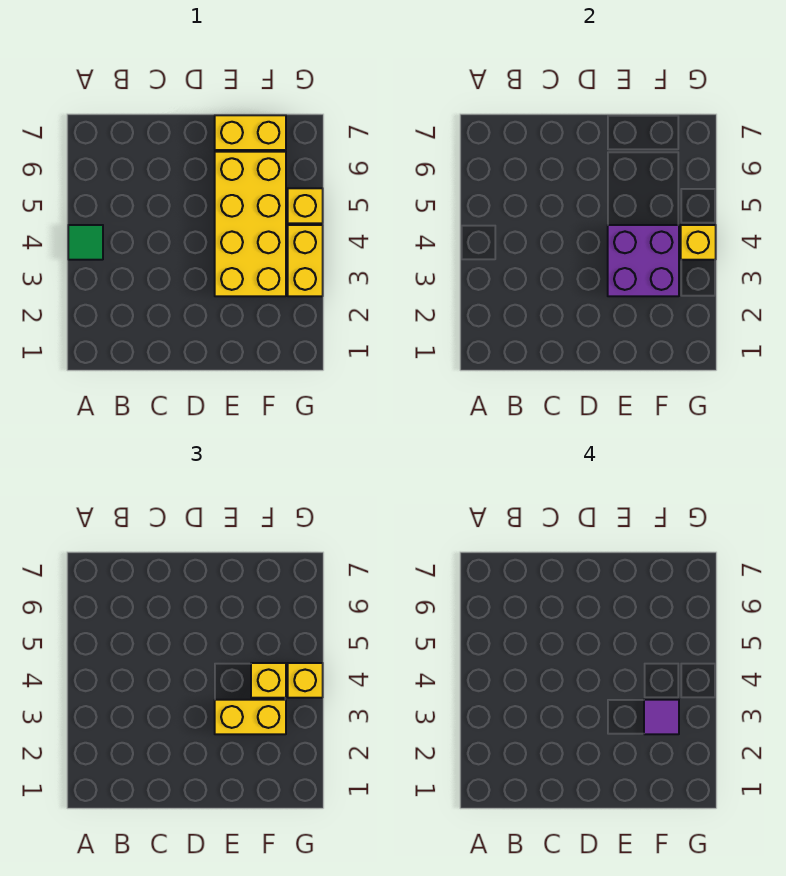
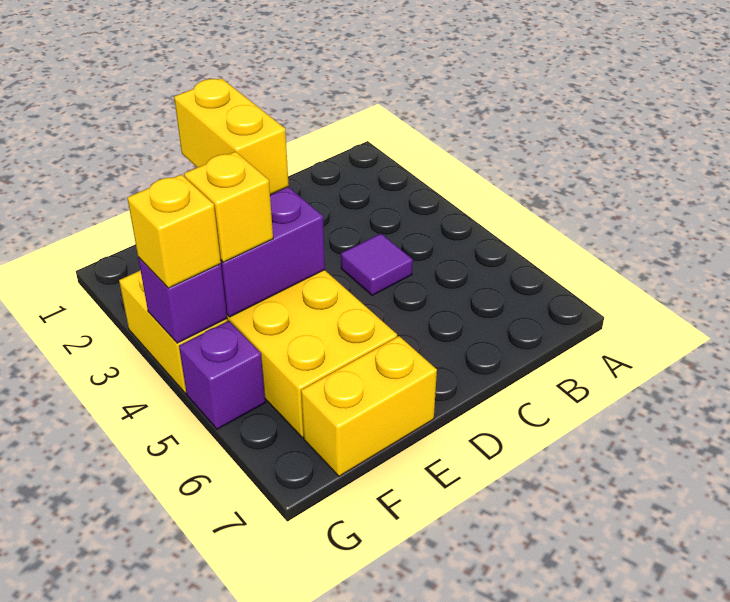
green 1x1 tile [68,225,103,260] -> none
yellow 1x2 brick [215,700,286,734] -> yellow 1x2 brick turned to [174,78,289,195]
purple 1x1 tile [644,700,679,734] -> purple 1x1 tile moved to [341,234,413,295]
yellow 1x1 brick [681,225,716,260] -> purple 1x1 brick [138,257,227,343]
yellow 1x1 brick [288,188,323,223] -> purple 1x1 brick [179,321,265,429]

